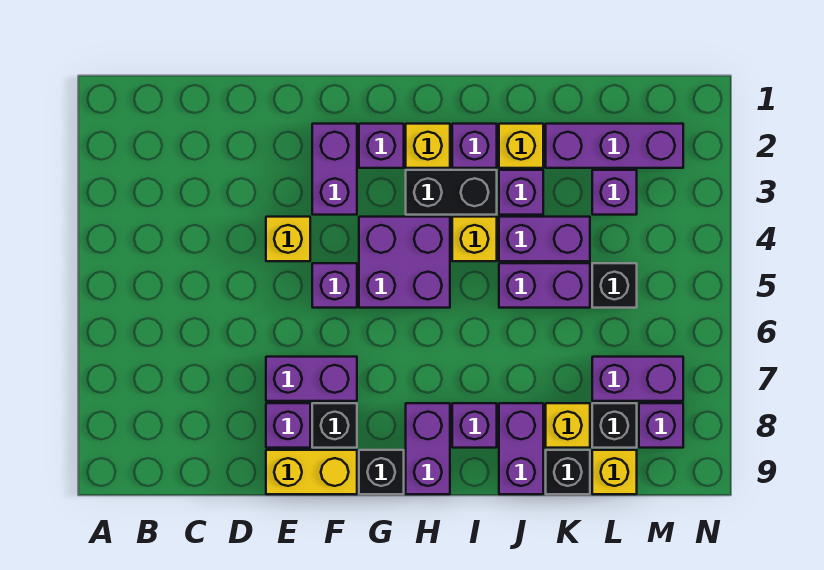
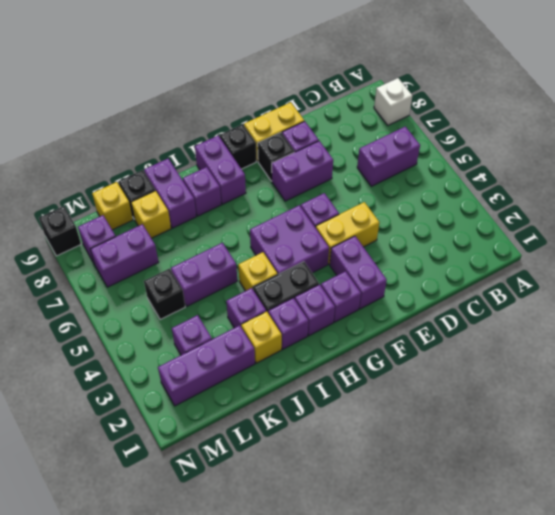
none -> white 1x1 brick [374,78,412,125]
yellow 1x1 brick [266,217,310,261] -> yellow 1x2 brick [316,202,379,264]
yellow 1x1 brick [406,124,450,168] -> purple 1x1 brick [295,284,335,336]
purple 1x2 brick [499,217,590,261] -> purple 1x2 brick moved to [357,127,420,186]
black 1x1 brick [592,403,637,448] -> black 1x1 brick moved to [39,206,81,256]

